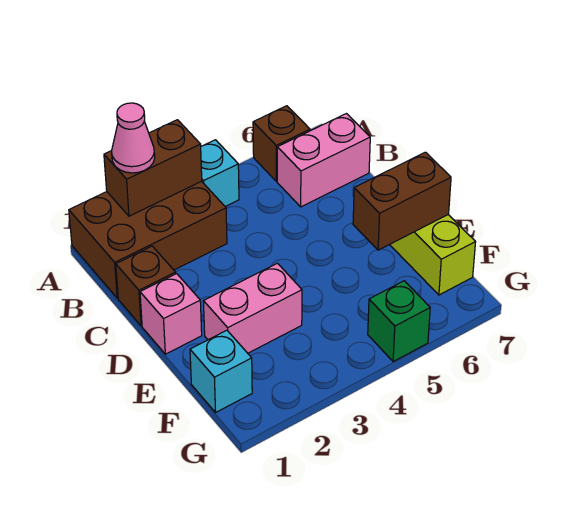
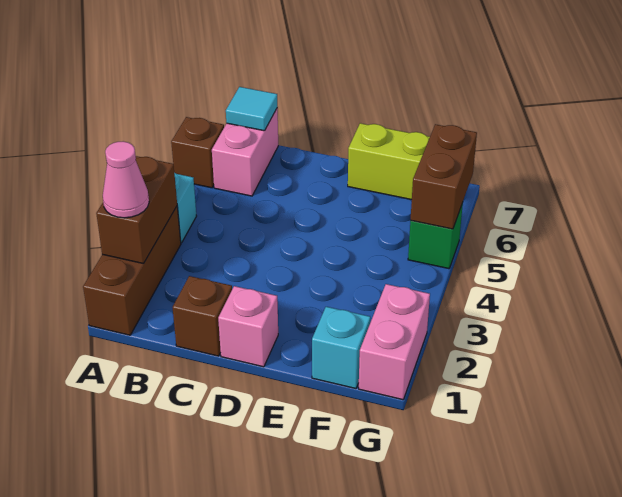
brown 2x3 brick [69,181,227,298] -> brown 1x3 brick [83,207,181,335]
none -> cyan 1x1 tile [226,87,277,131]
pink 1x2 brick [203,263,302,353] -> pink 1x2 brick moved to [359,284,430,400]
brown 1x2 brick [353,152,451,250] -> brown 1x2 brick moved to [411,124,477,229]

